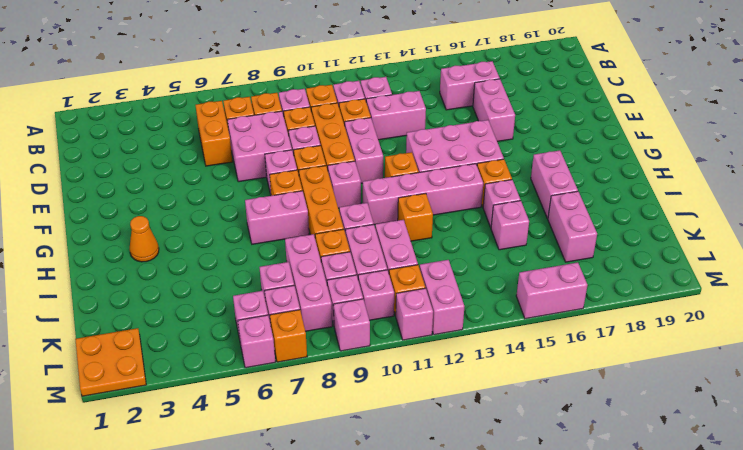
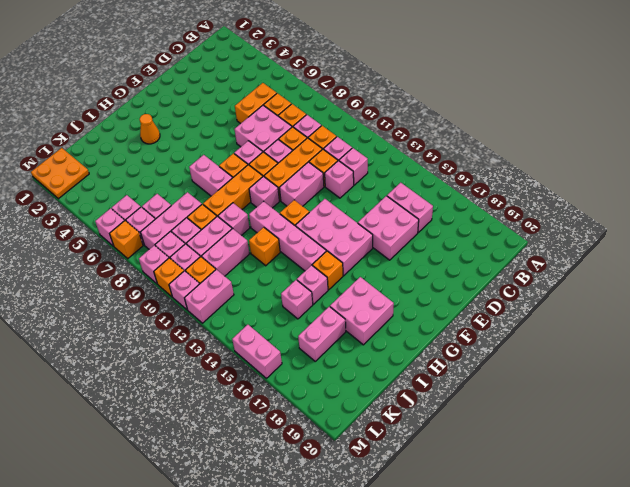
pink 1x2 brick [366,91,426,140] -> pink 1x1 brick [325,161,354,198]
pink 1x2 brick [473,79,515,142] -> pink 2x2 brick [358,196,419,260]
pink 1x2 brick [531,150,578,218] -> pink 2x2 brick [330,277,394,345]
none -> orange 1x1 brick [154,258,184,297]

